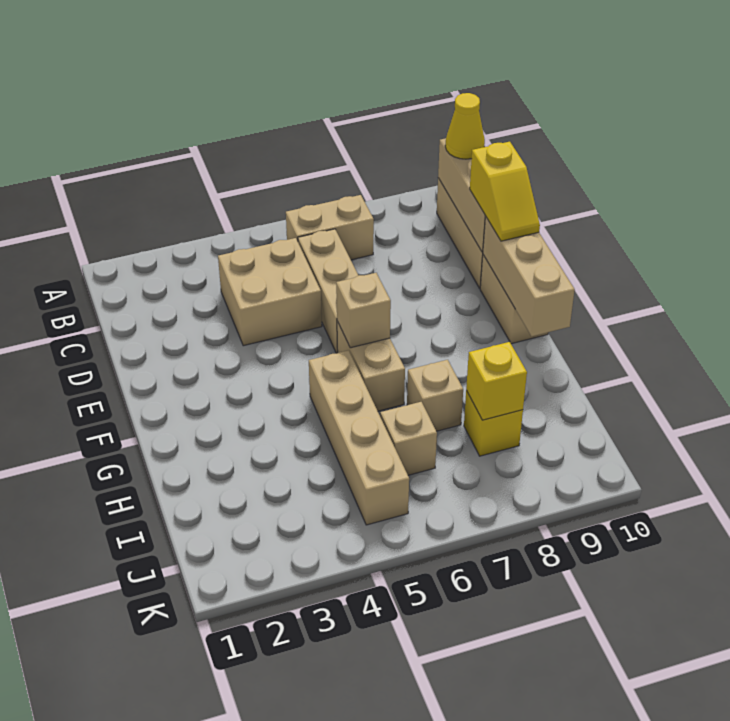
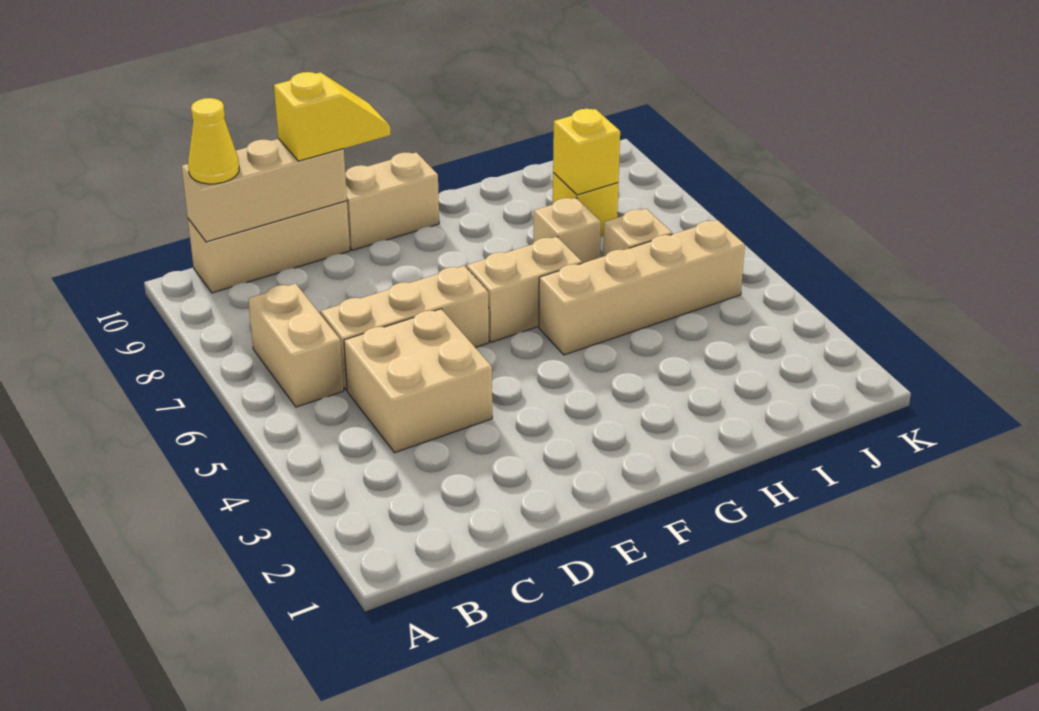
tan 1x3 brick [483,216,575,336] -> none
tan 1x1 brick [336,273,391,348] -> none

